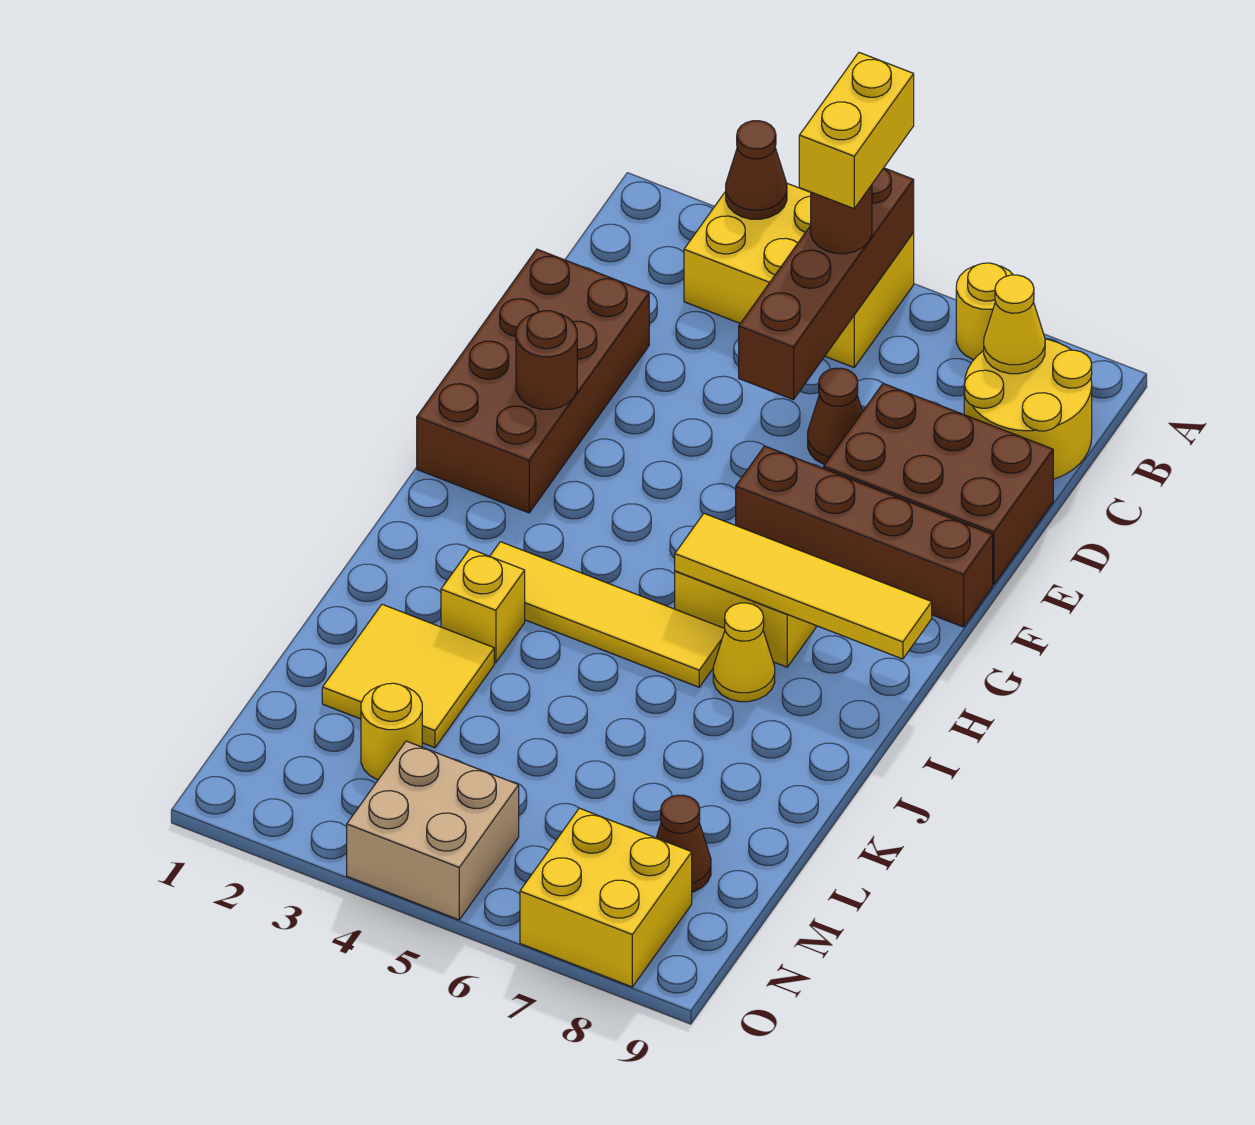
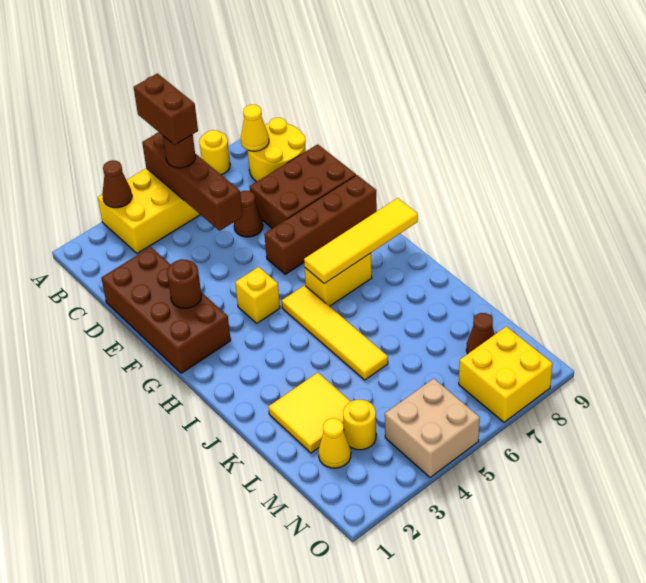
yellow 1x2 brick [799,53,914,209] -> brown 1x2 brick [134,73,198,145]
yellow 1x4 tile [490,542,725,687] -> yellow 1x4 tile turned to [282,285,388,380]
yellow 1x1 cone [713,603,775,702] -> yellow 1x1 cone moved to [318,418,351,468]
yellow 1x1 brick [441,549,525,663] -> yellow 1x1 brick moved to [235,267,280,323]

